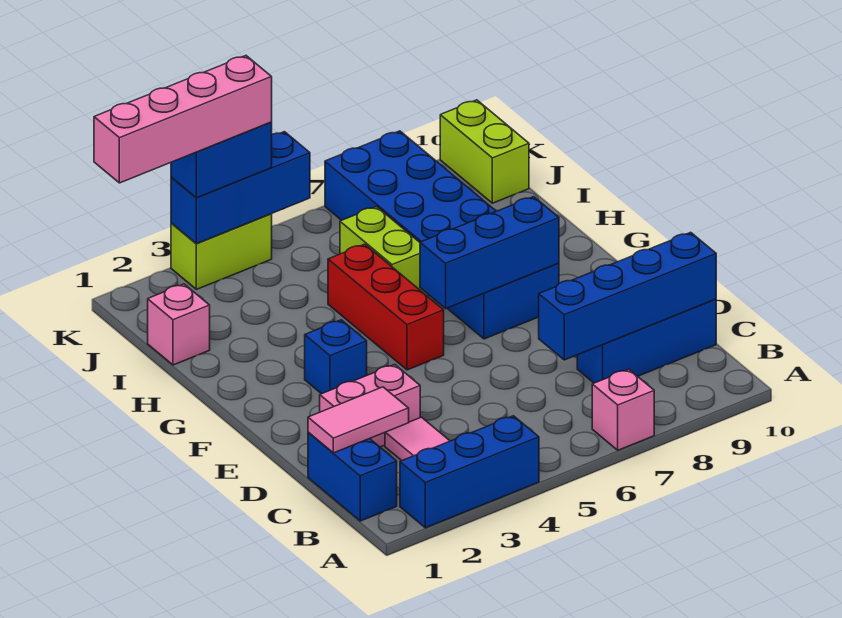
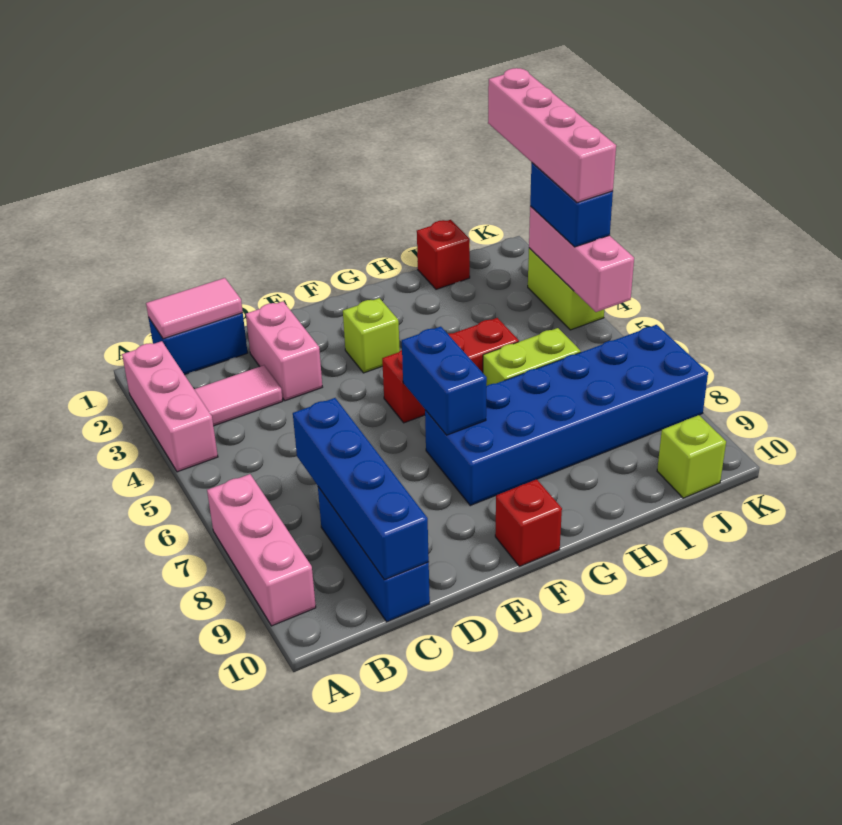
blue 1x3 brick [400,416,539,528] -> pink 1x3 brick [122,341,218,472]
pink 1x1 brick [592,369,654,450] -> pink 1x3 brick [207,474,316,626]
pink 1x2 tile [308,387,409,453] -> pink 1x2 tile turned to [146,278,243,339]
blue 1x1 brick [305,320,367,394] -> lime 1x1 brick [343,298,400,373]
blue 1x3 brick [420,197,559,308] -> blue 1x2 brick [402,327,487,435]
none -> red 1x1 brick [495,479,562,566]
pink 1x1 brick [148,284,210,365] -> red 1x1 brick [417,220,470,289]
lime 1x2 brick [440,100,529,203] -> lime 1x1 brick [657,415,726,498]
blue 1x3 brick [171,132,310,244] -> pink 1x3 brick [529,206,634,312]

